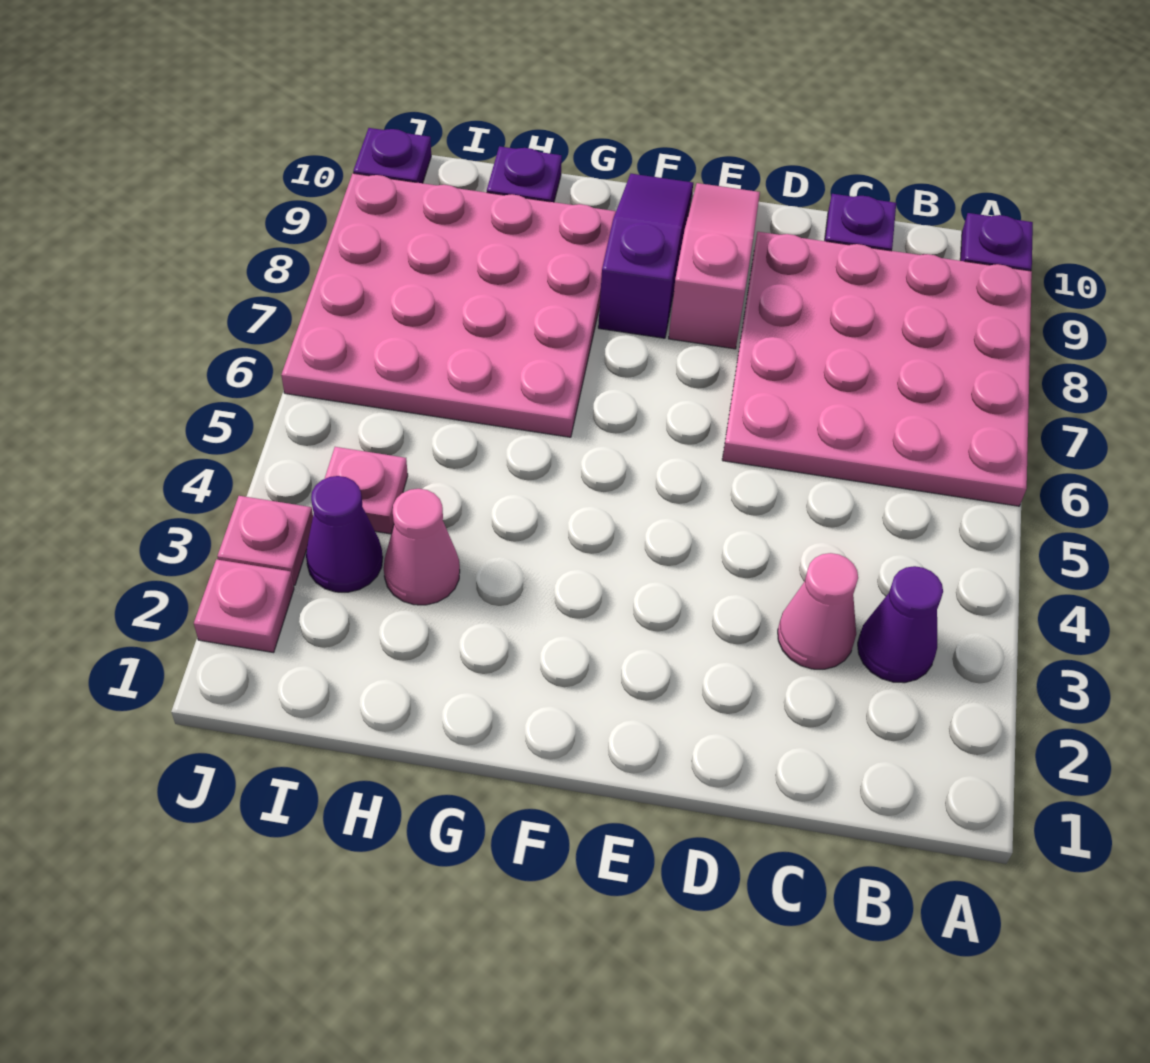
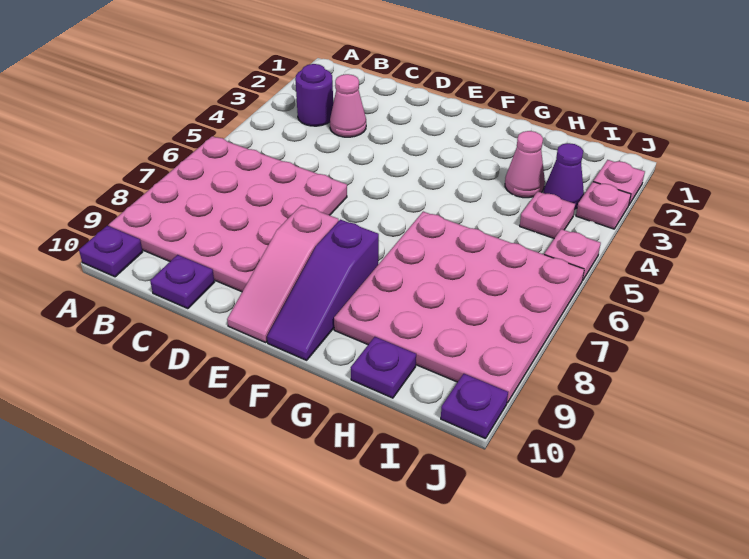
purple 1x1 cone [858,566,943,683] -> purple 1x1 round brick [295,64,333,126]
none -> pink 1x1 plate [544,229,601,281]

